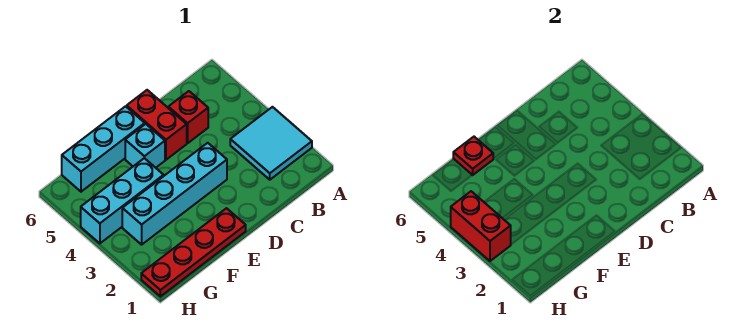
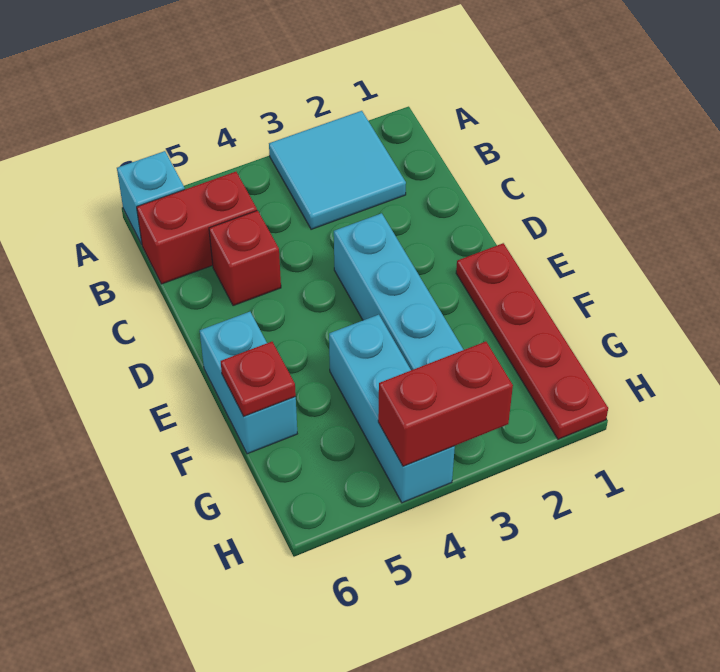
red 1x2 brick [127,90,187,160] -> red 1x2 brick moved to [137,172,257,284]
cyan 1x1 brick [125,124,165,168] -> cyan 1x1 brick moved to [117,151,185,244]
cyan 1x3 brick [62,106,145,192] -> cyan 1x2 brick [200,312,297,454]

